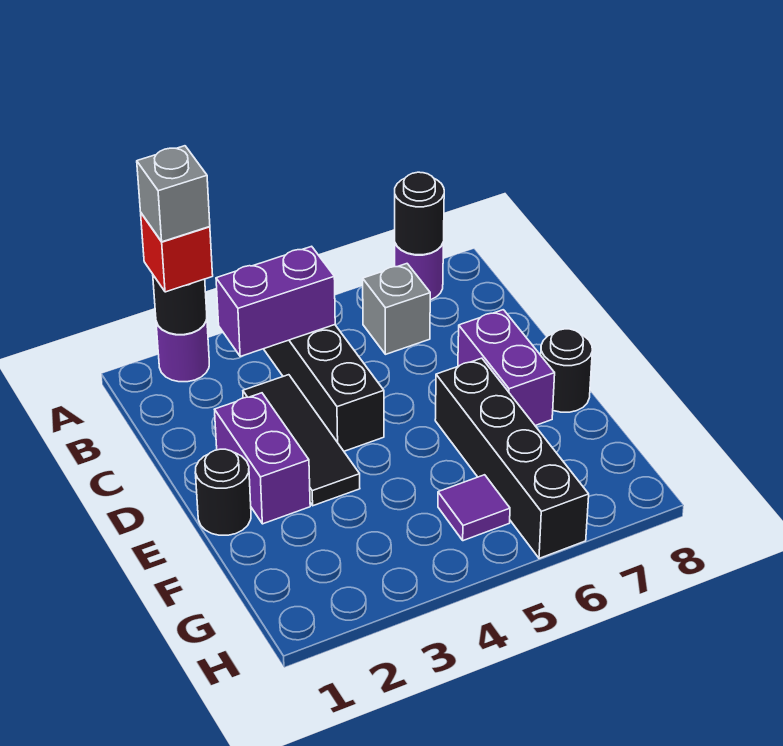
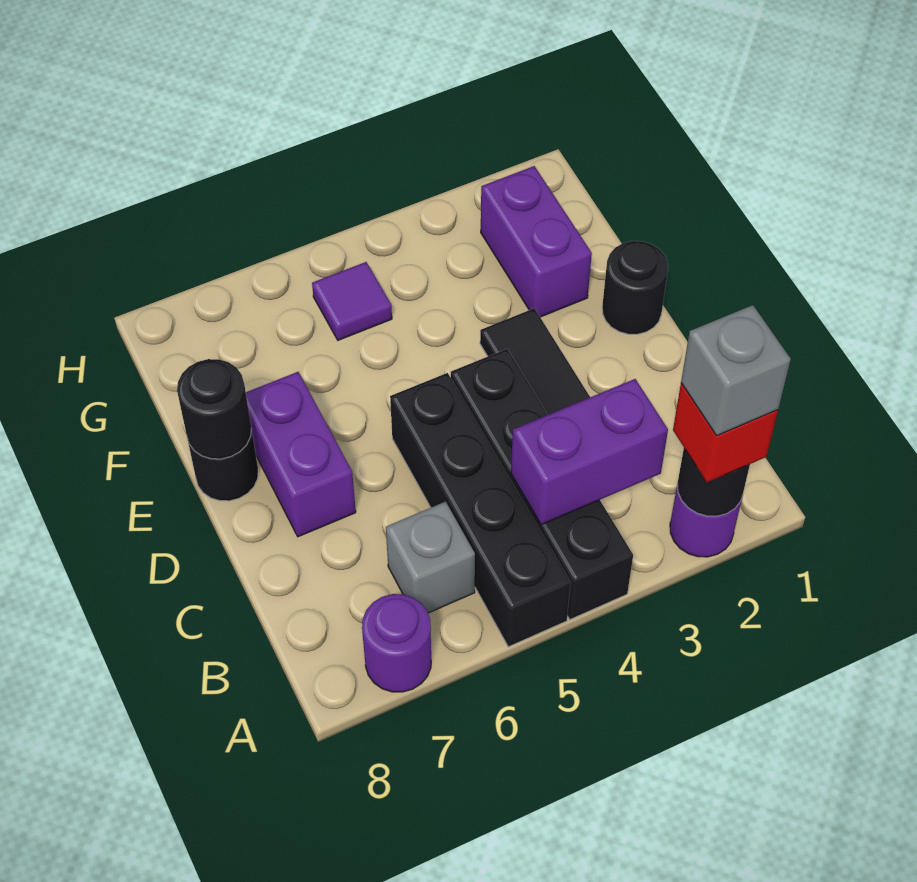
black 1x1 round brick [395,172,444,255] -> black 1x1 round brick moved to [177,359,251,459]
purple 1x2 brick [215,393,310,524] -> purple 1x2 brick moved to [481,166,592,317]
black 1x4 brick [435,358,589,558] -> black 1x4 brick moved to [390,373,571,647]

